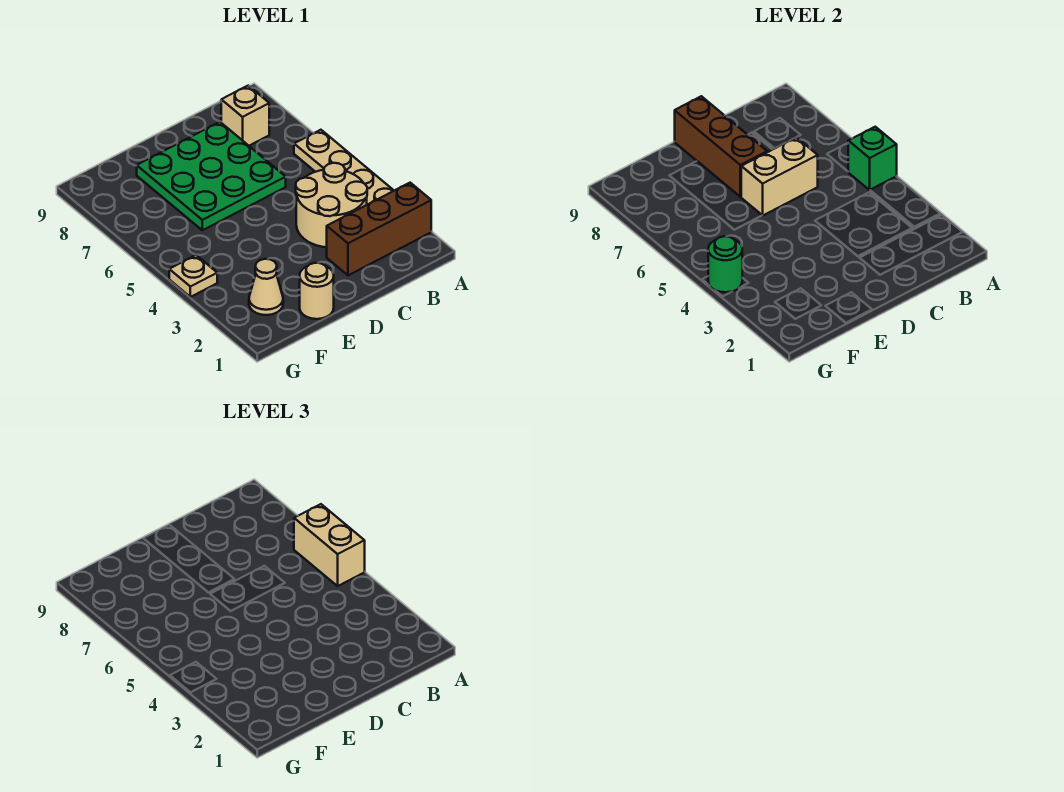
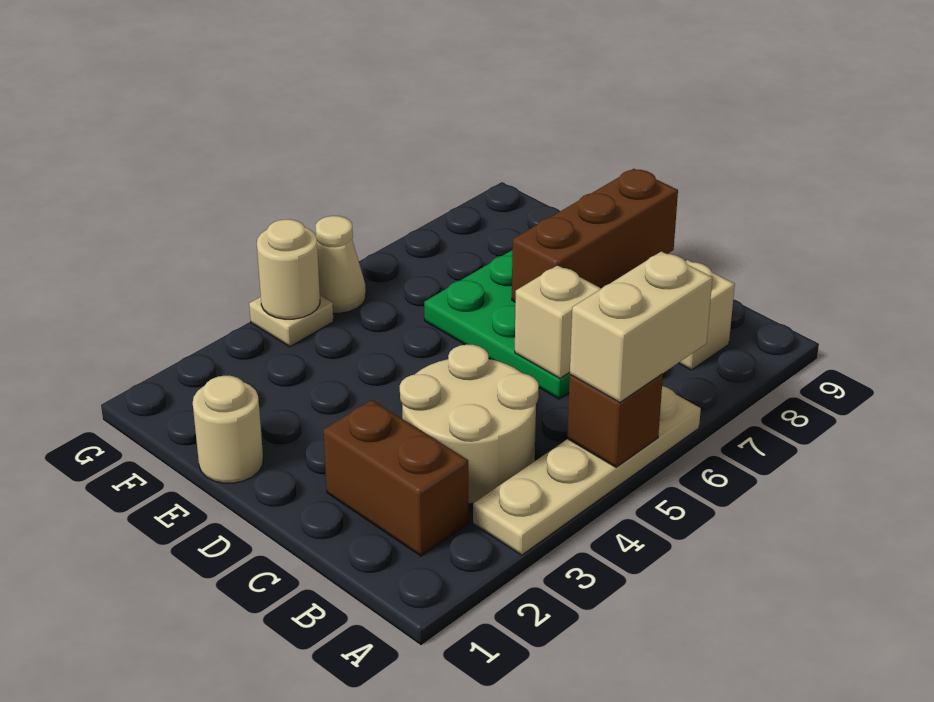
brown 1x3 brick [327,183,431,275] -> brown 1x2 brick [323,400,468,556]
green 1x1 brick [848,127,897,190] -> brown 1x1 brick [567,374,663,467]
tan 1x2 brick [741,137,818,216] -> tan 1x1 brick [515,265,601,379]
tan 1x1 cone [249,259,283,315] -> tan 1x1 cone moved to [315,216,366,313]
green 1x1 round brick [708,236,742,292] -> tan 1x1 round brick [257,219,320,319]

